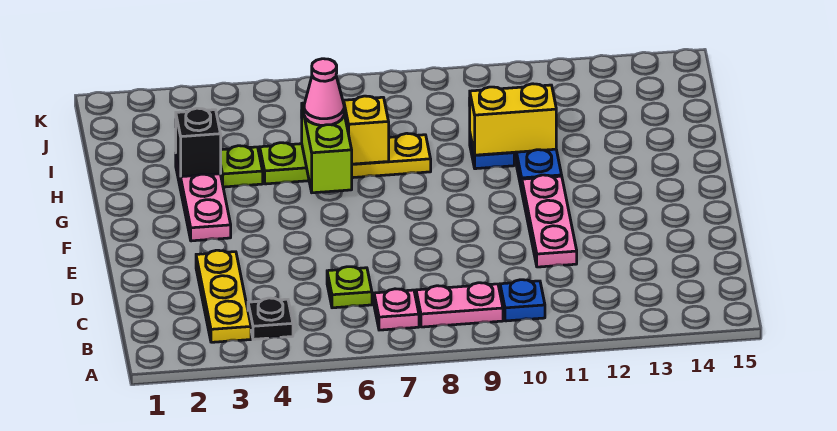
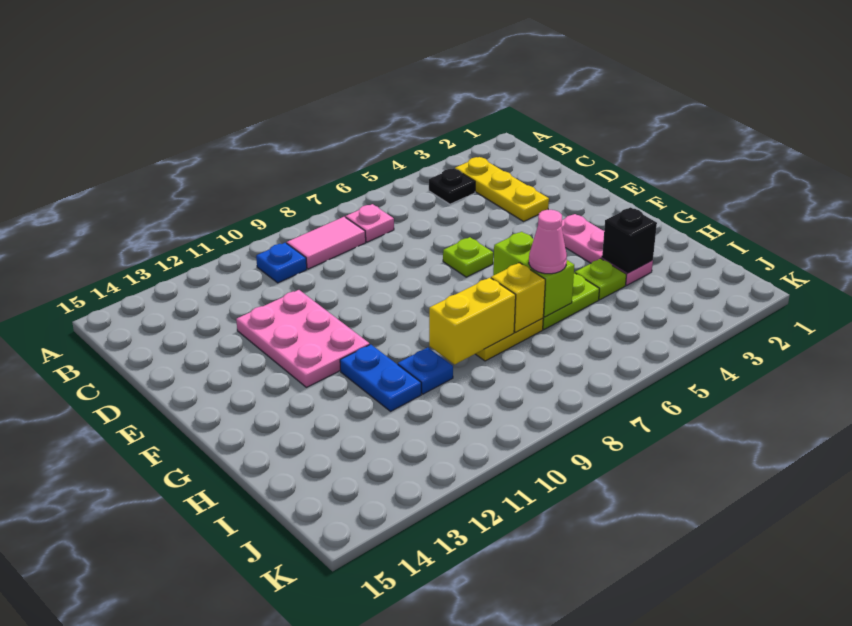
pink 1x2 plate [416,283,503,327] -> pink 1x2 tile [287,217,366,269]
lime 1x1 plate [327,267,372,308] -> lime 1x1 plate moved to [443,237,493,277]
pink 1x3 plate [522,175,577,267] -> pink 2x3 plate [236,290,370,387]
yellow 1x2 brick [469,84,556,155] -> yellow 1x2 brick moved to [429,278,516,364]

